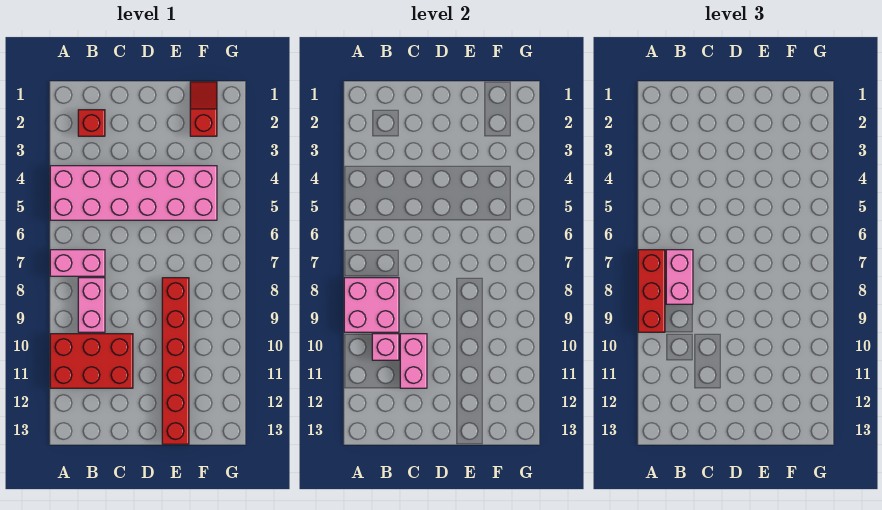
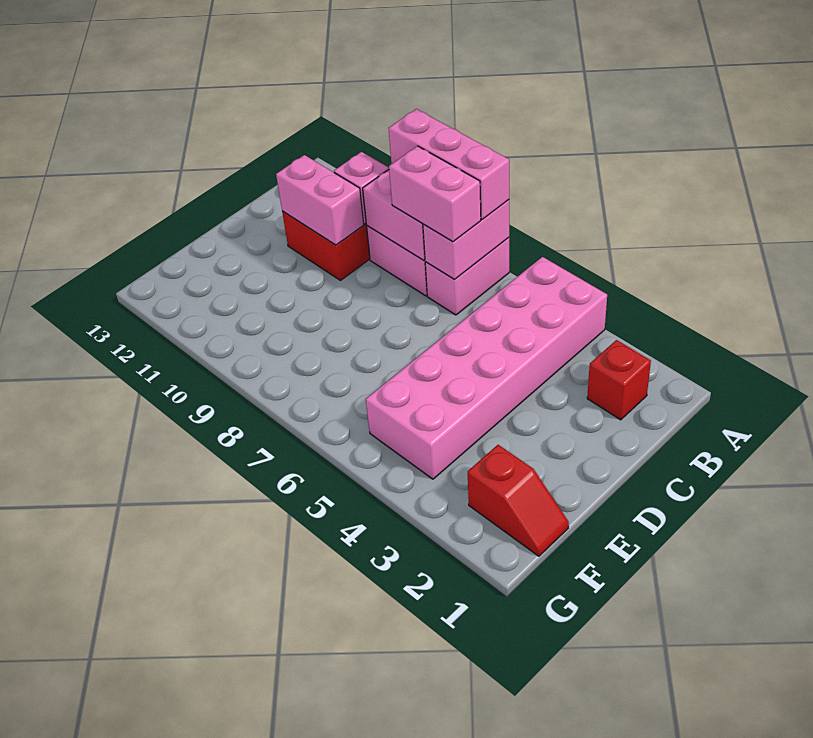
none -> pink 1x2 brick [423,200,509,280]
red 1x3 brick [638,250,665,332] -> pink 1x3 brick [388,109,509,219]
red 1x6 brick [162,278,189,444] -> none

